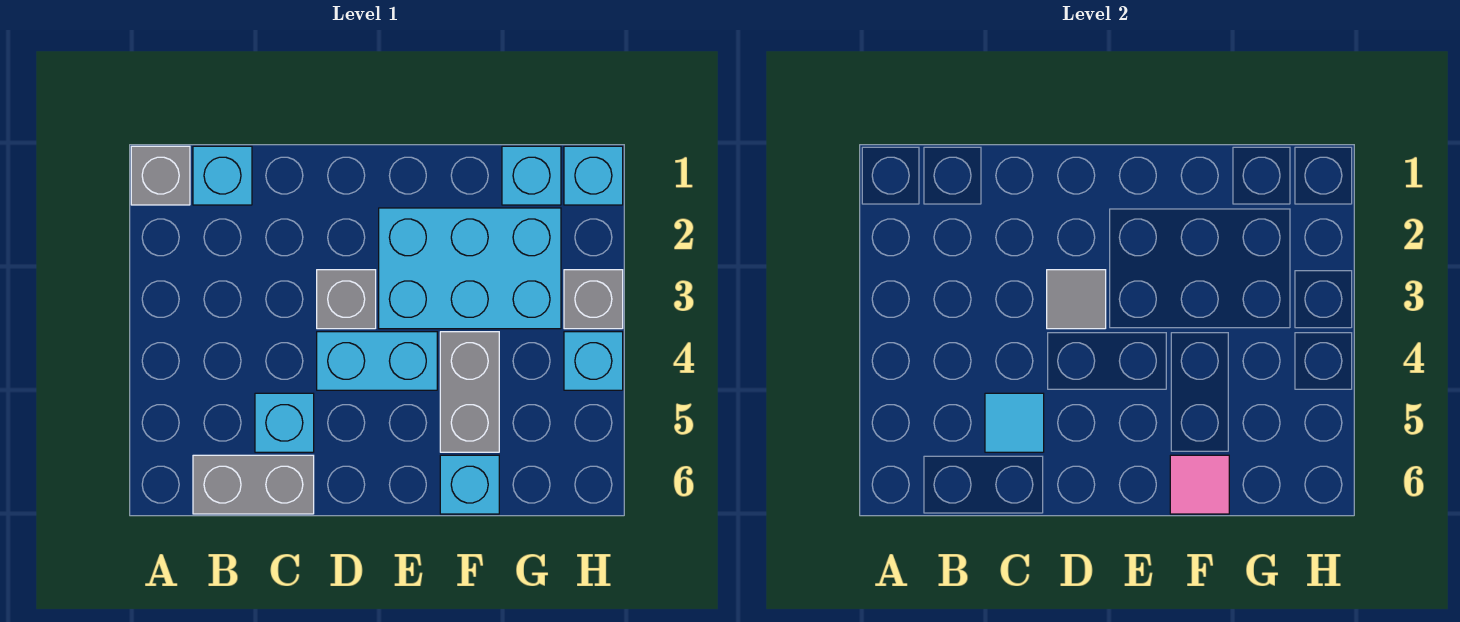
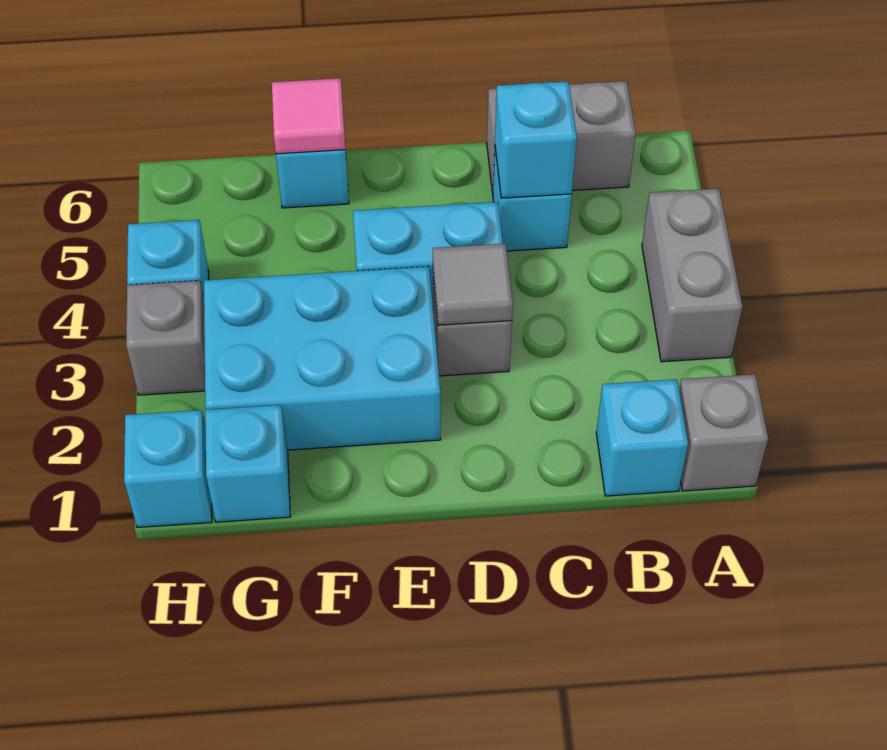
cyan 1x1 tile [985,393,1044,452] -> cyan 1x1 brick [495,81,577,198]
grey 1x2 brick [440,332,499,452] -> grey 1x2 brick moved to [642,188,742,362]

